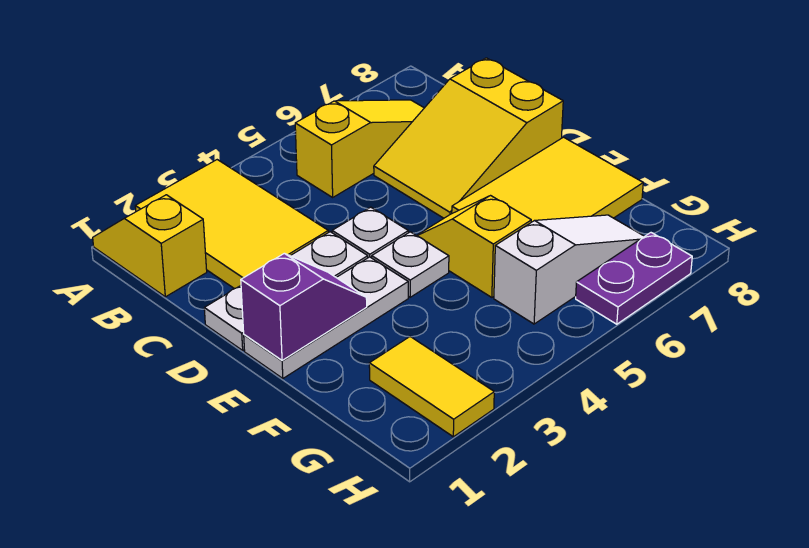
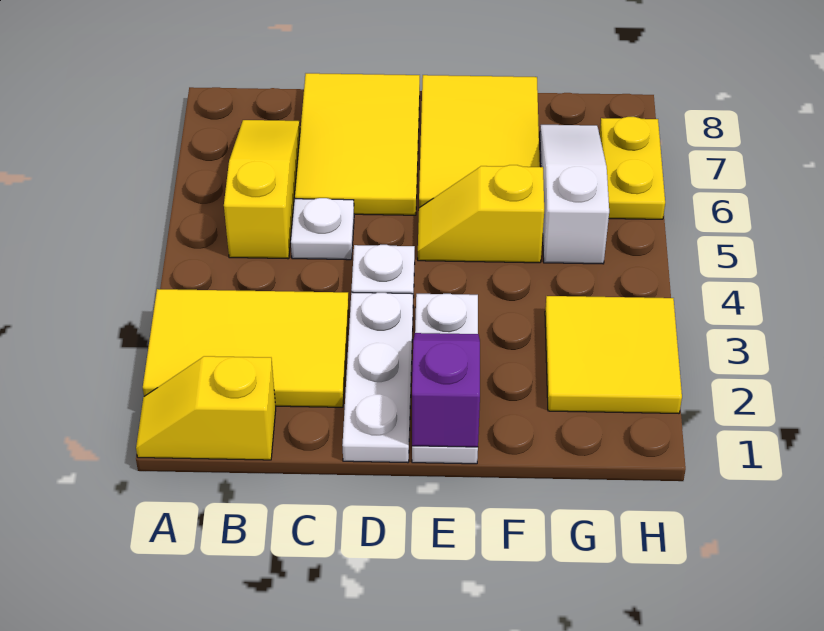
yellow 2x3 slope [374,58,563,218] -> yellow 2x3 tile [295,73,420,215]
white 1x1 plate [372,232,449,297] -> white 1x1 plate moved to [291,198,354,260]
yellow 1x2 tile [369,337,494,437] -> yellow 2x2 tile [545,296,682,413]
purple 1x2 plate [576,233,692,324] -> yellow 1x2 plate [599,117,665,219]

